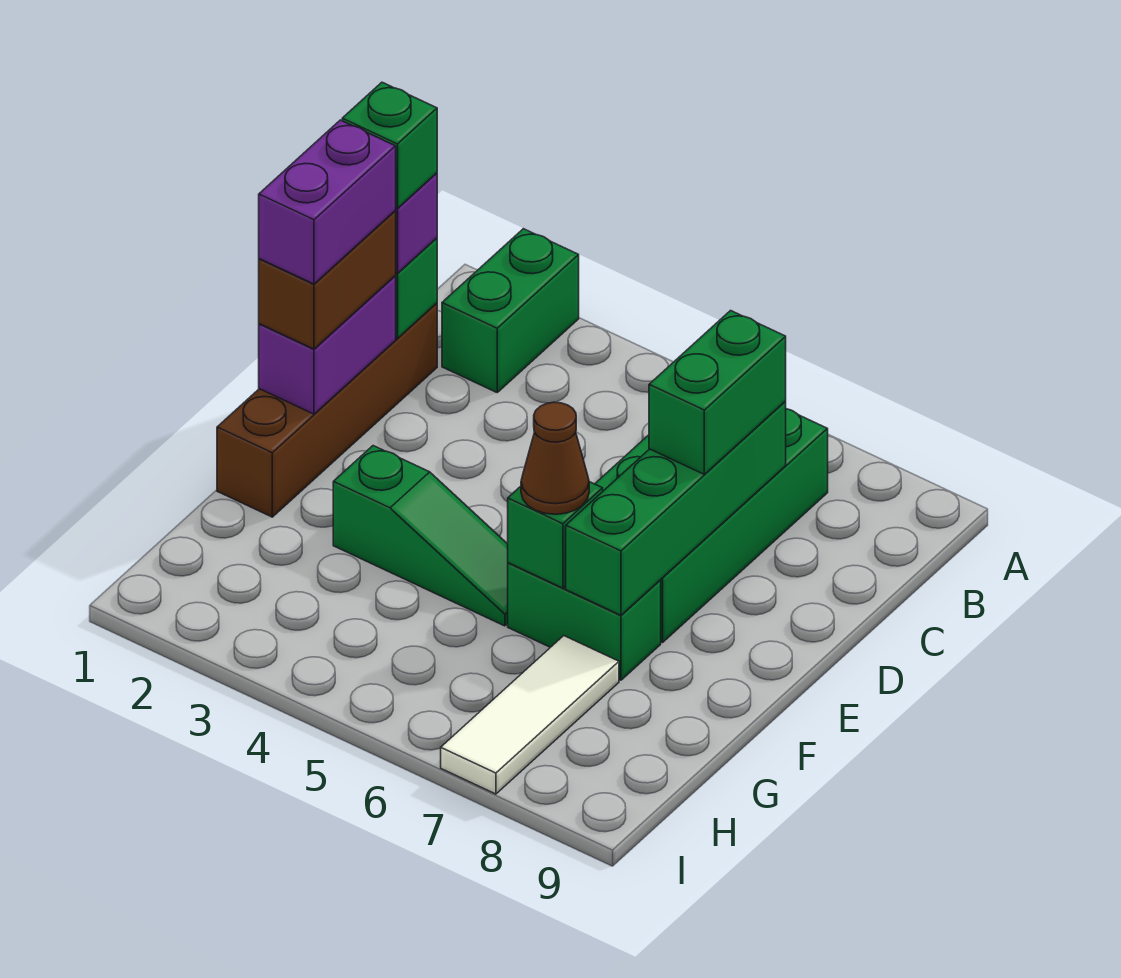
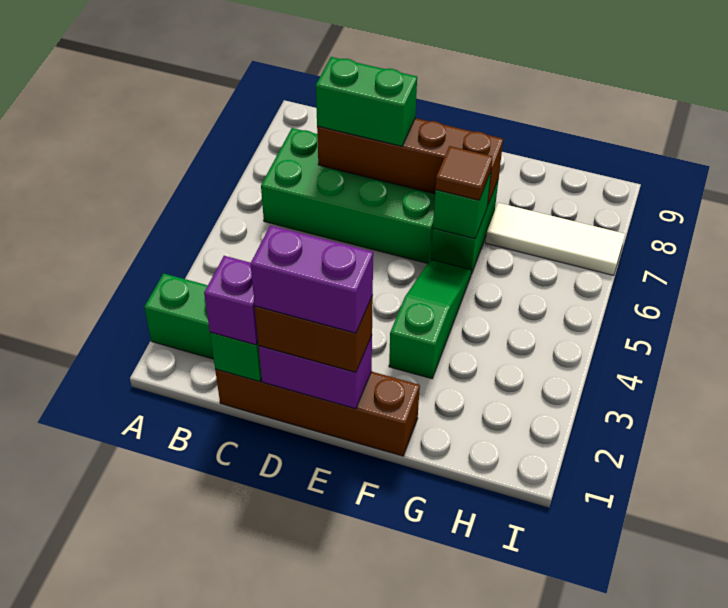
green 1x1 brick [342,82,437,208] -> none
green 1x4 brick [566,401,786,615] -> brown 1x4 brick [317,118,503,206]
brown 1x1 cone [521,402,589,514] -> brown 1x1 tile [436,146,493,200]

